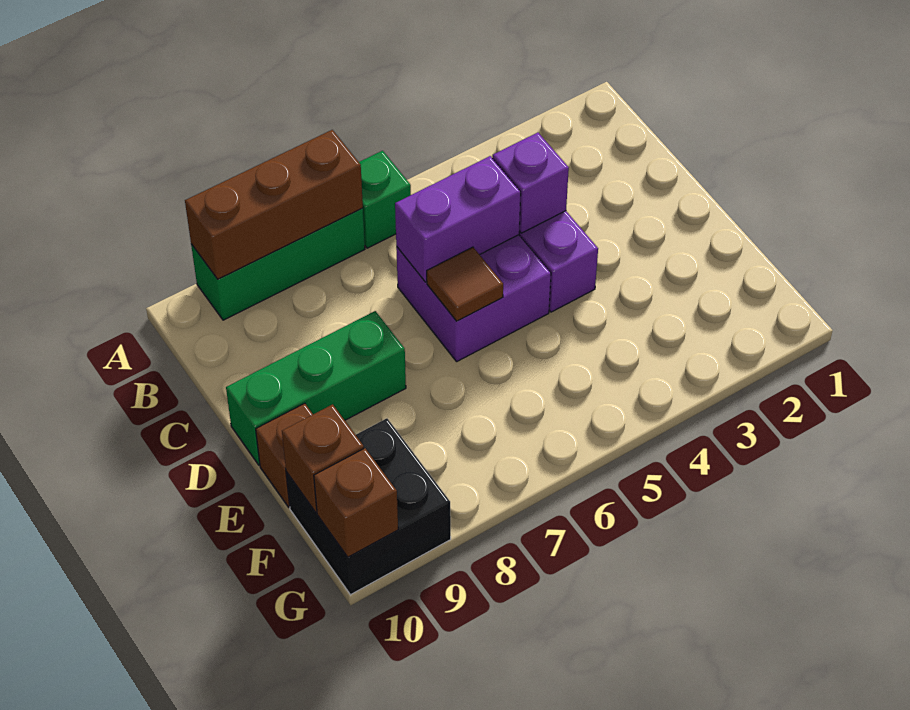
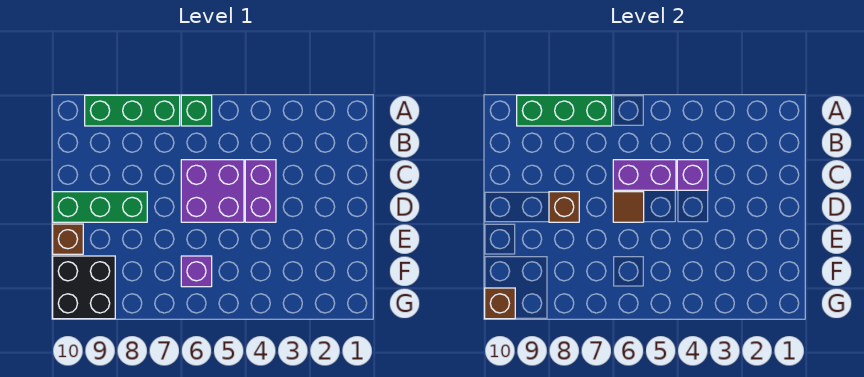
brown 1x3 brick [185,130,363,279] -> green 1x3 brick [517,95,612,126]
none -> purple 1x1 brick [181,256,212,287]
brown 1x1 brick [282,404,364,512] -> brown 1x1 brick moved to [549,192,579,222]

